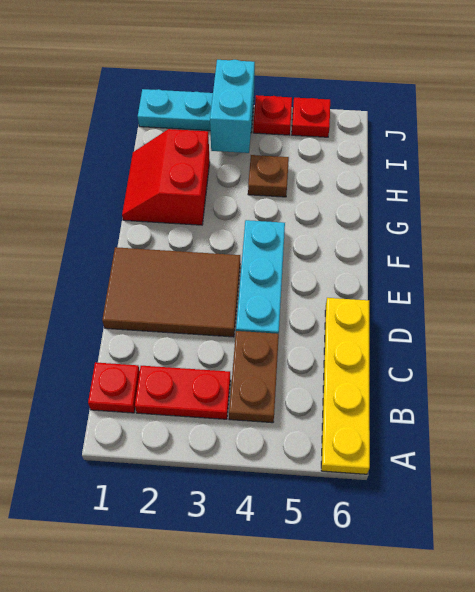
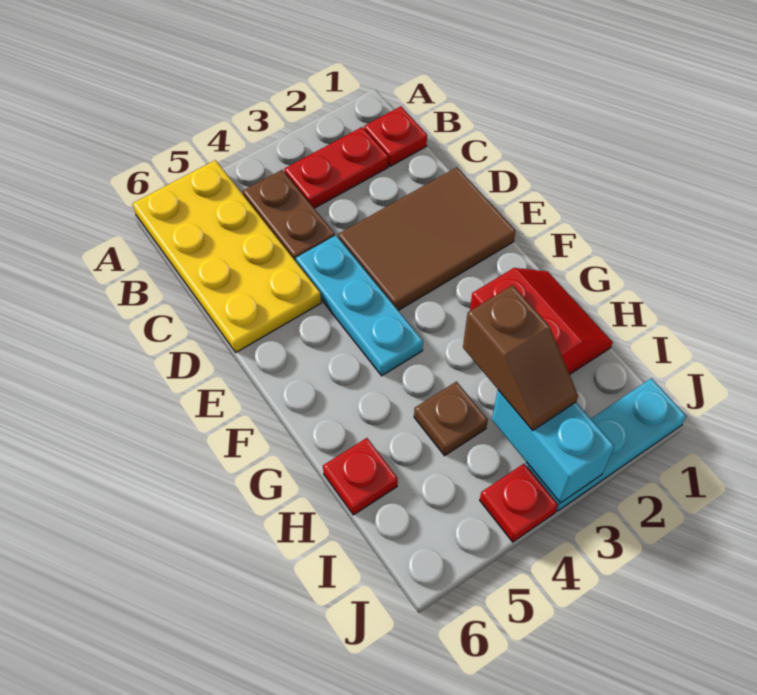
yellow 1x4 plate [321,298,370,474] -> yellow 2x4 plate [132,160,321,352]
none -> brown 1x2 slope [463,285,578,430]
red 1x1 plate [292,98,330,137] -> red 1x1 plate moved to [323,438,398,515]

